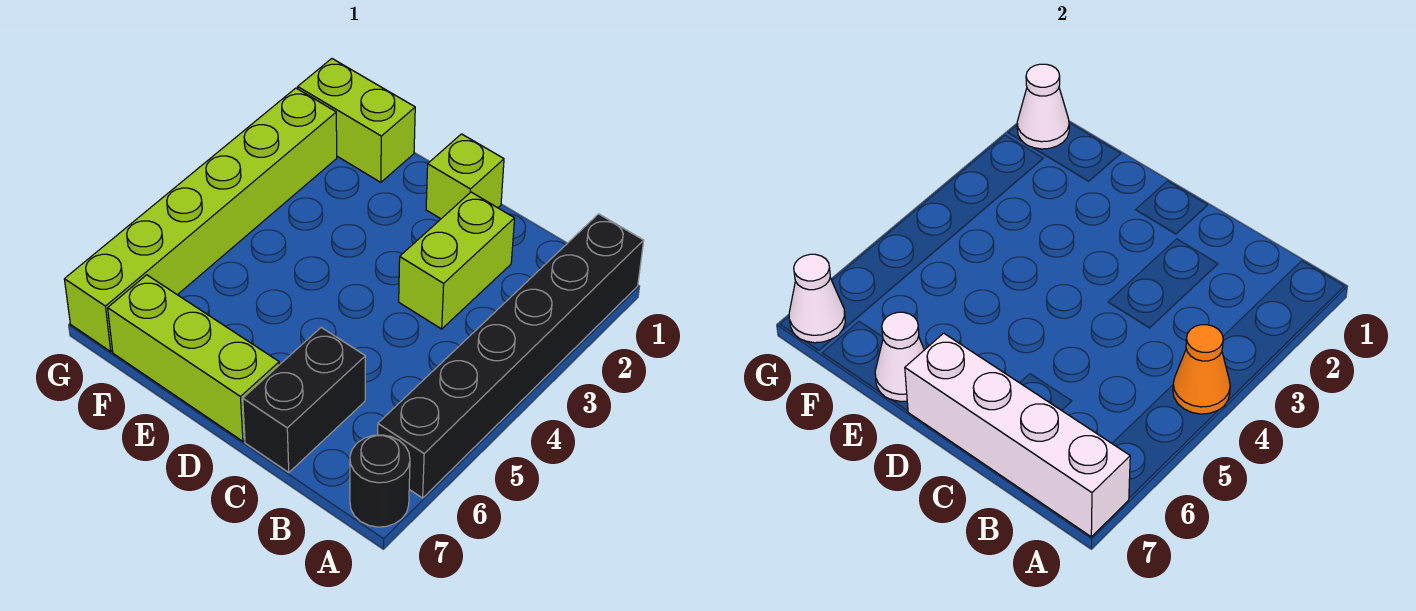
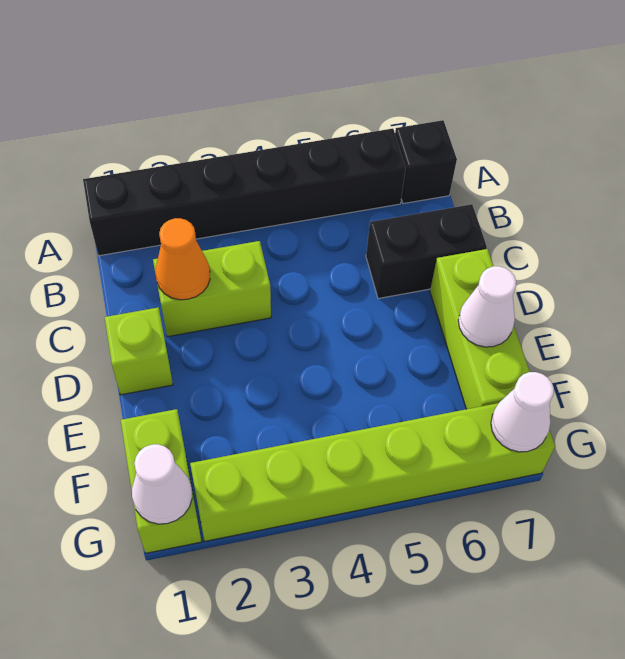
orange 1x1 cone [1173,325,1230,414] -> orange 1x1 cone moved to [156,218,210,300]
black 1x1 round brick [350,435,410,527] -> black 1x1 brick [395,120,457,204]
white 1x4 brick [905,333,1130,537] -> none

